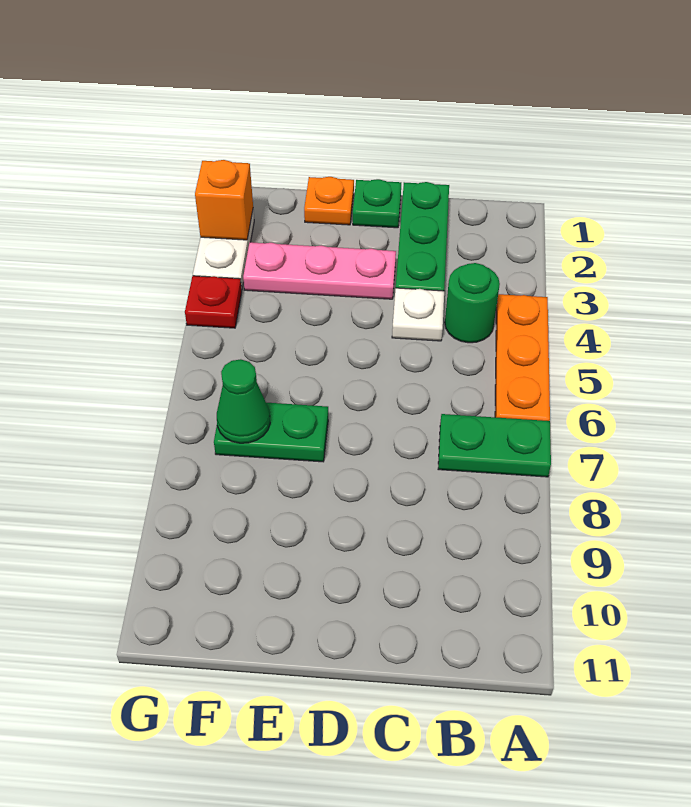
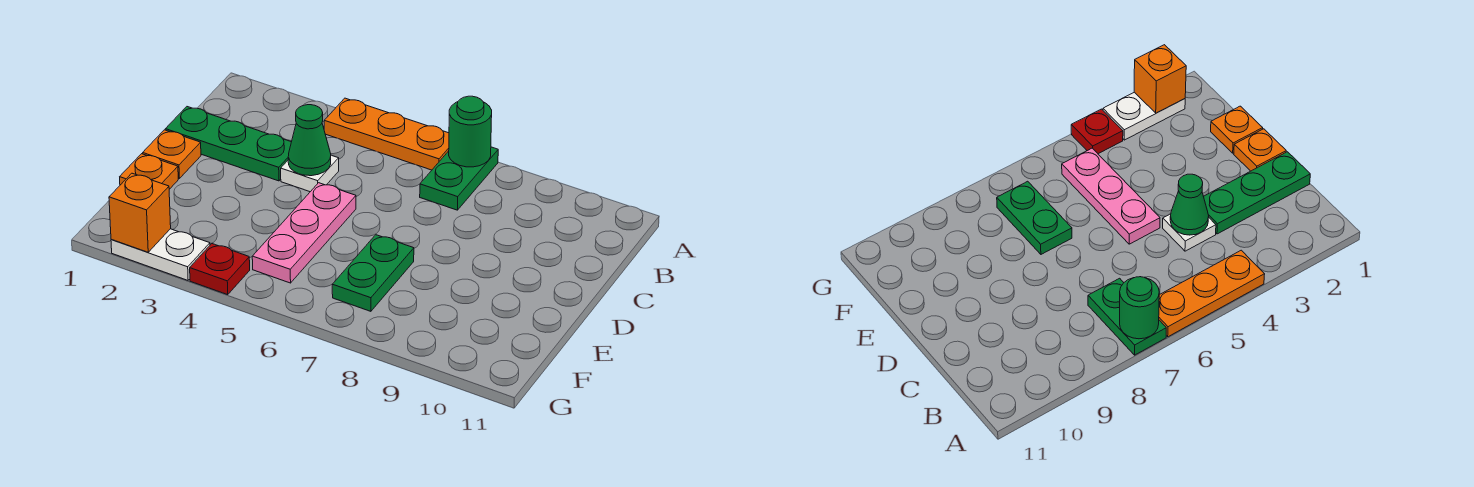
green 1x1 round brick [445,263,500,343] -> green 1x1 round brick moved to [449,96,492,167]
green 1x1 plate [353,179,401,228] -> orange 1x1 plate [143,130,201,179]
pink 1x3 plate [243,242,396,299] -> pink 1x3 plate moved to [252,183,356,283]
green 1x1 cone [217,359,270,443] -> green 1x1 cone moved to [288,105,331,176]

